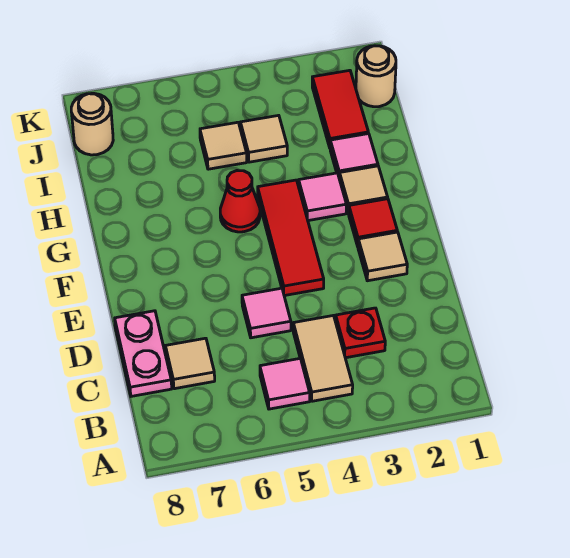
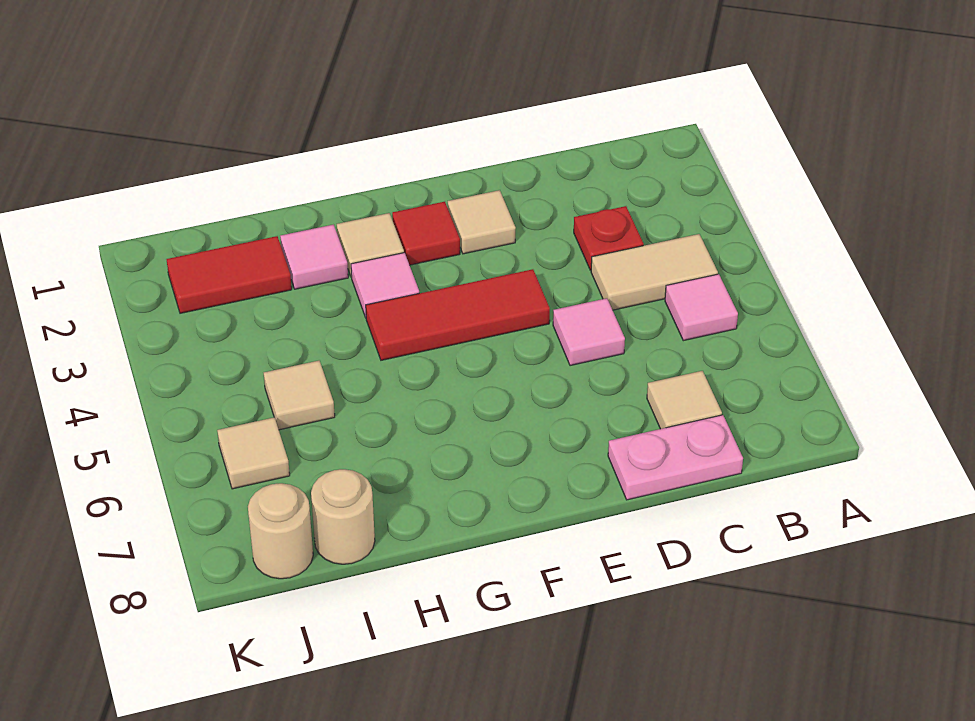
red 1x1 cone [220,171,260,232] -> none
tan 1x1 tile [240,115,287,162] -> tan 1x1 tile moved to [217,417,290,489]
tan 1x1 round brick [356,46,396,107] -> tan 1x1 round brick moved to [311,469,375,564]

